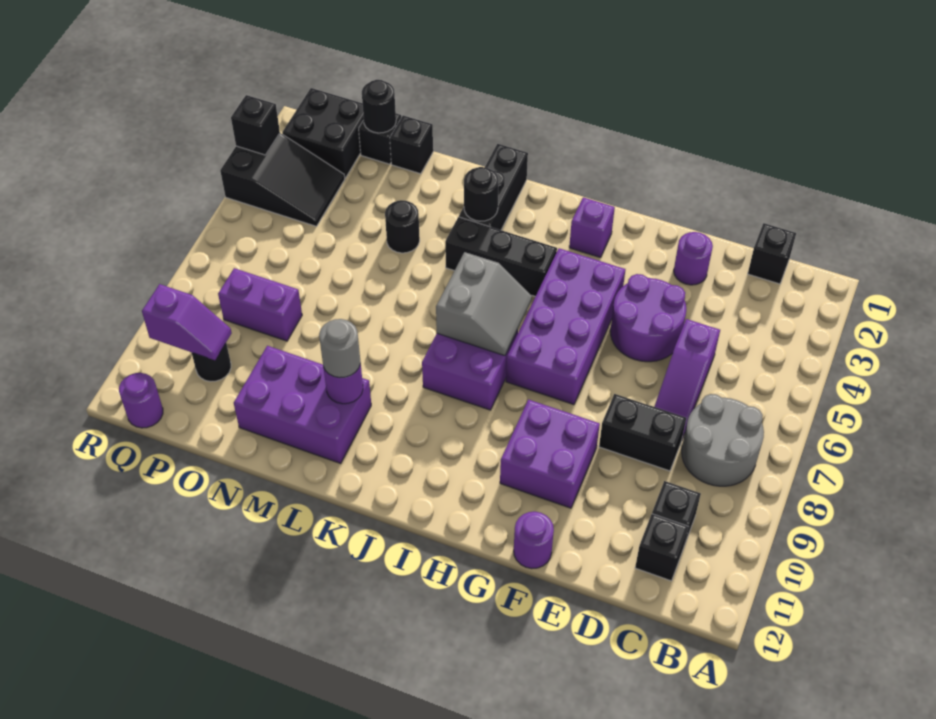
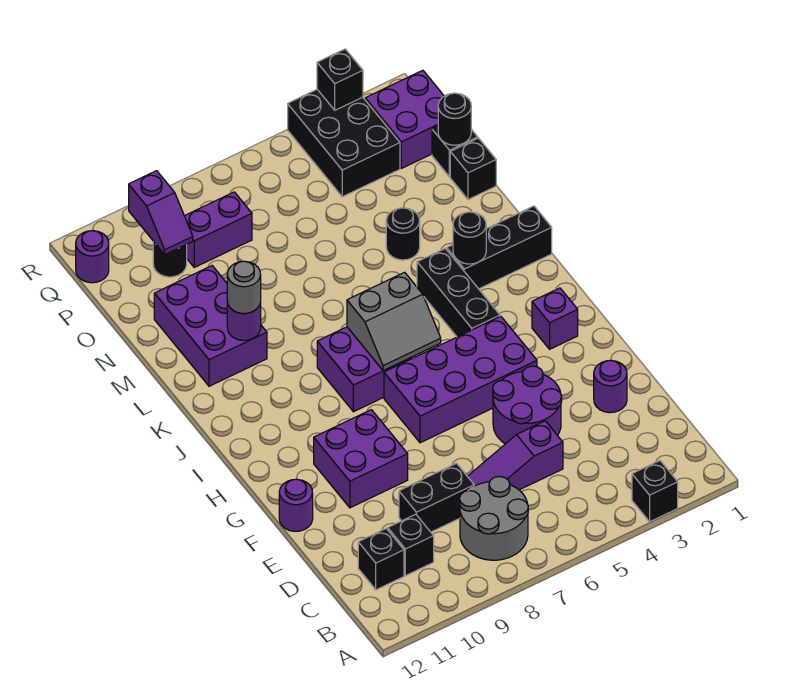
black 1x1 brick [748,223,796,284] -> black 1x1 brick moved to [632,461,678,522]
black 1x2 brick [599,394,686,471] -> black 1x2 brick turned to [399,463,474,532]
purple 1x2 brick [218,268,302,341] -> purple 1x2 brick turned to [185,192,252,267]
black 2x2 brick [282,88,364,178] -> purple 2x2 brick [365,70,444,168]
black 2x3 slope [220,133,345,226] -> black 2x3 brick [288,90,400,197]

